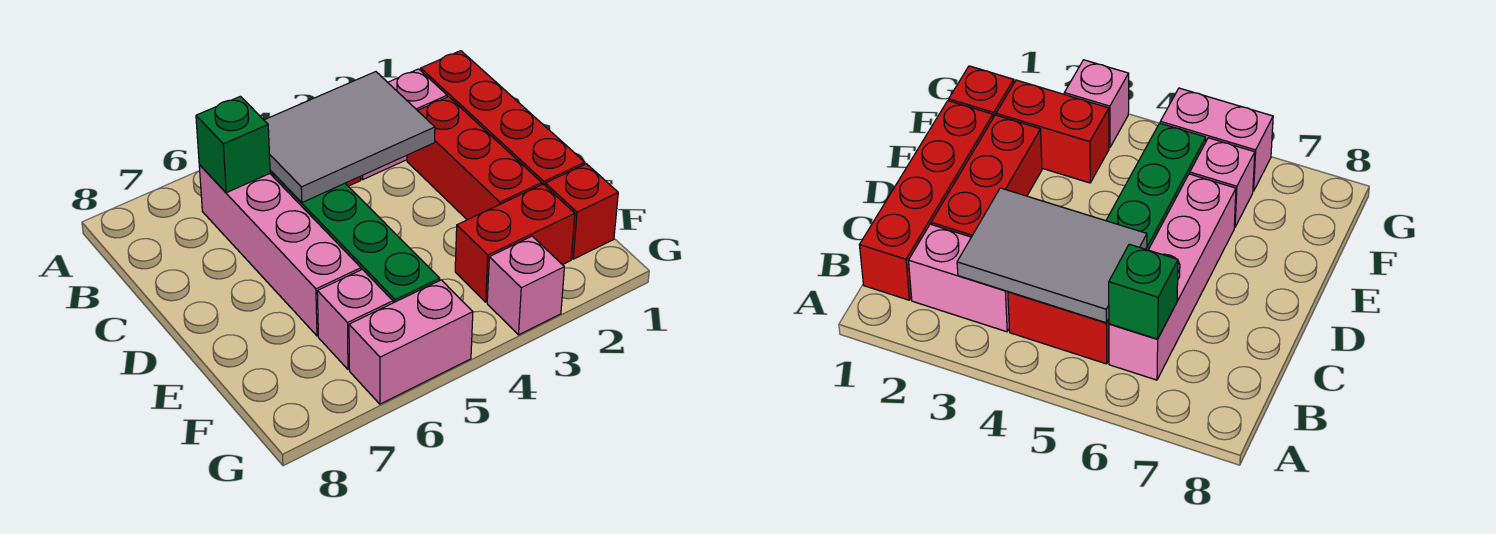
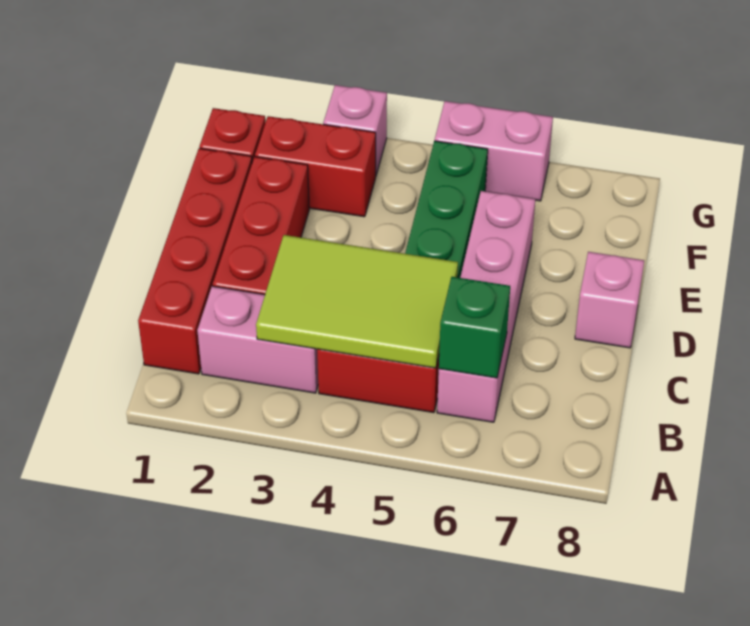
grey 2x3 tile [264,72,435,202] -> lime 2x3 tile [256,235,458,368]
pink 1x1 brick [317,269,393,370] -> pink 1x1 brick moved to [575,252,644,348]

